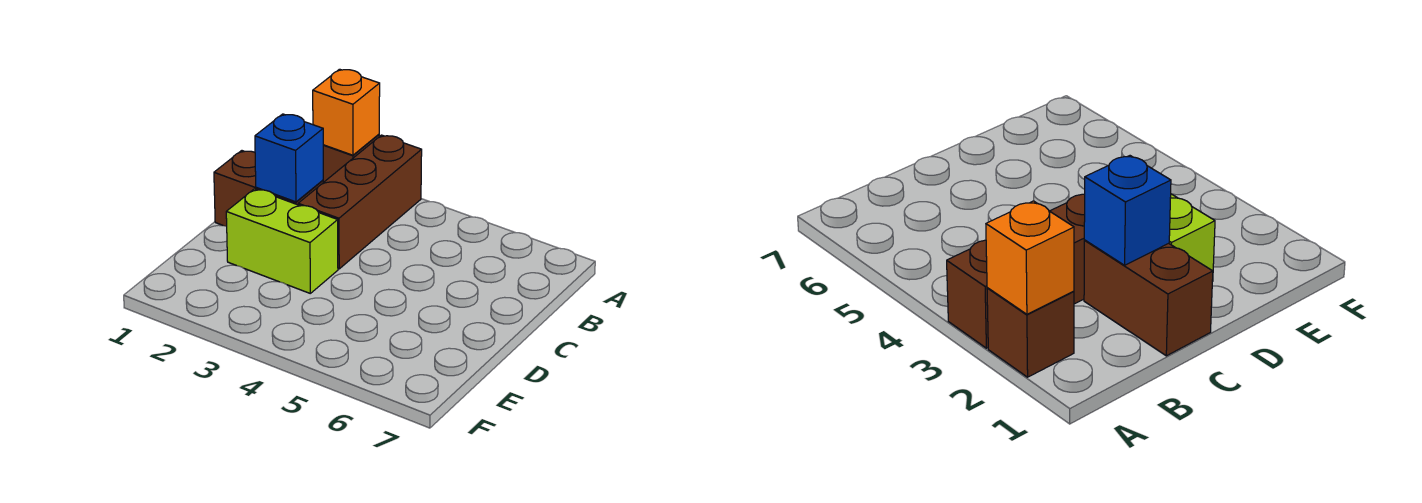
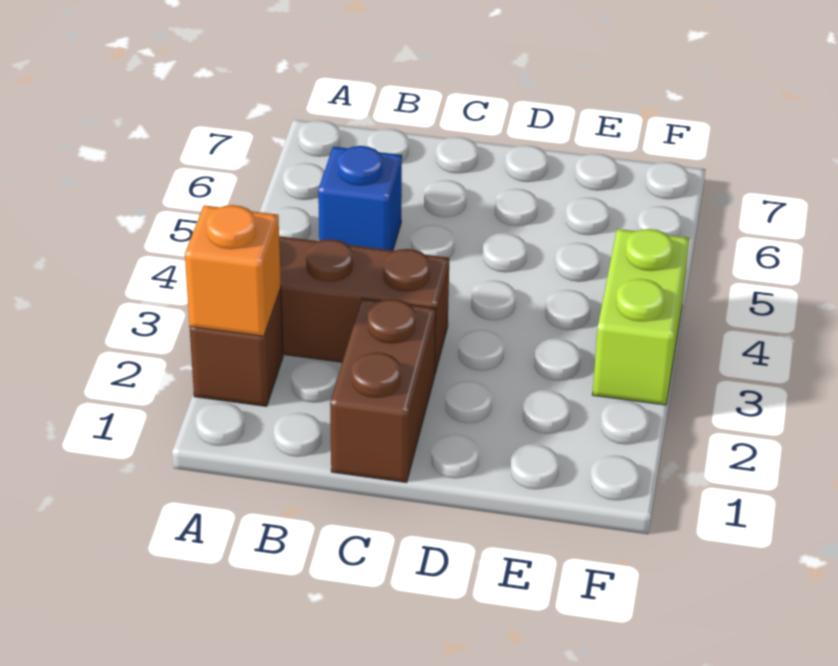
blue 1x1 brick [255,114,323,202] -> blue 1x1 brick moved to [318,146,402,251]
lime 1x2 brick [226,189,338,293] -> lime 1x2 brick moved to [592,229,689,405]

